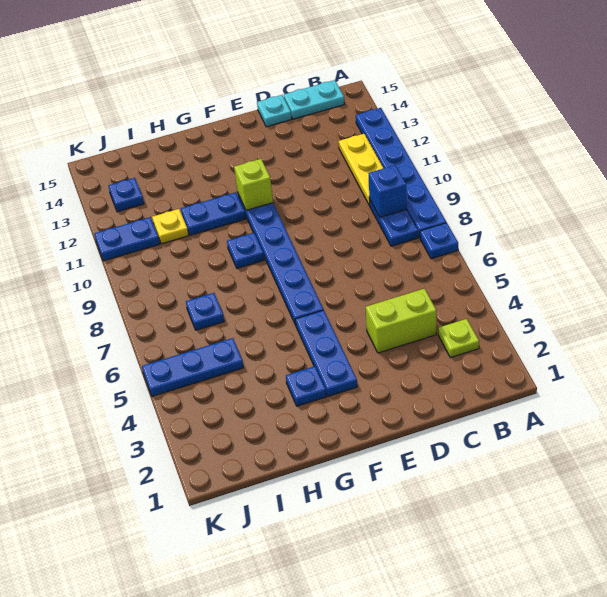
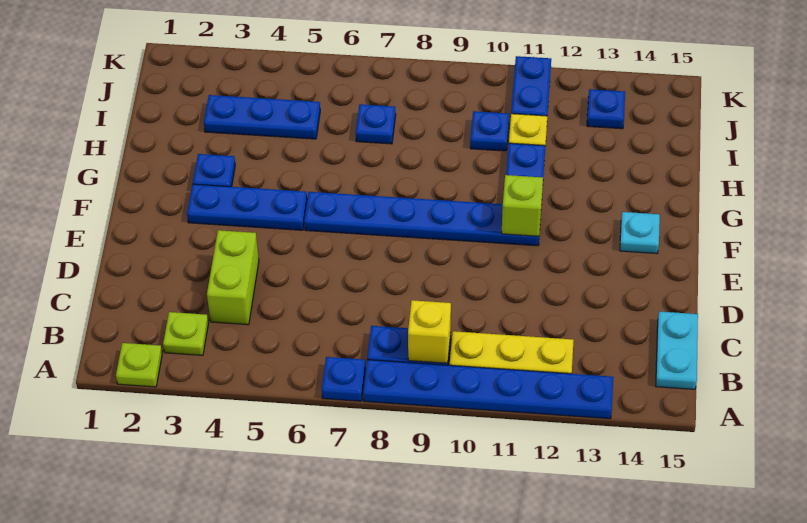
none -> lime 1x1 plate [116,343,162,387]
blue 1x1 brick [369,165,407,217] -> yellow 1x1 brick [408,300,451,363]
cyan 1x1 plate [257,95,291,127] -> cyan 1x1 plate moved to [620,212,660,254]
blue 1x1 plate [227,233,264,268] -> blue 1x1 plate moved to [470,111,509,151]
blue 1x3 plate [142,338,243,396] -> blue 1x3 plate turned to [204,95,320,139]

